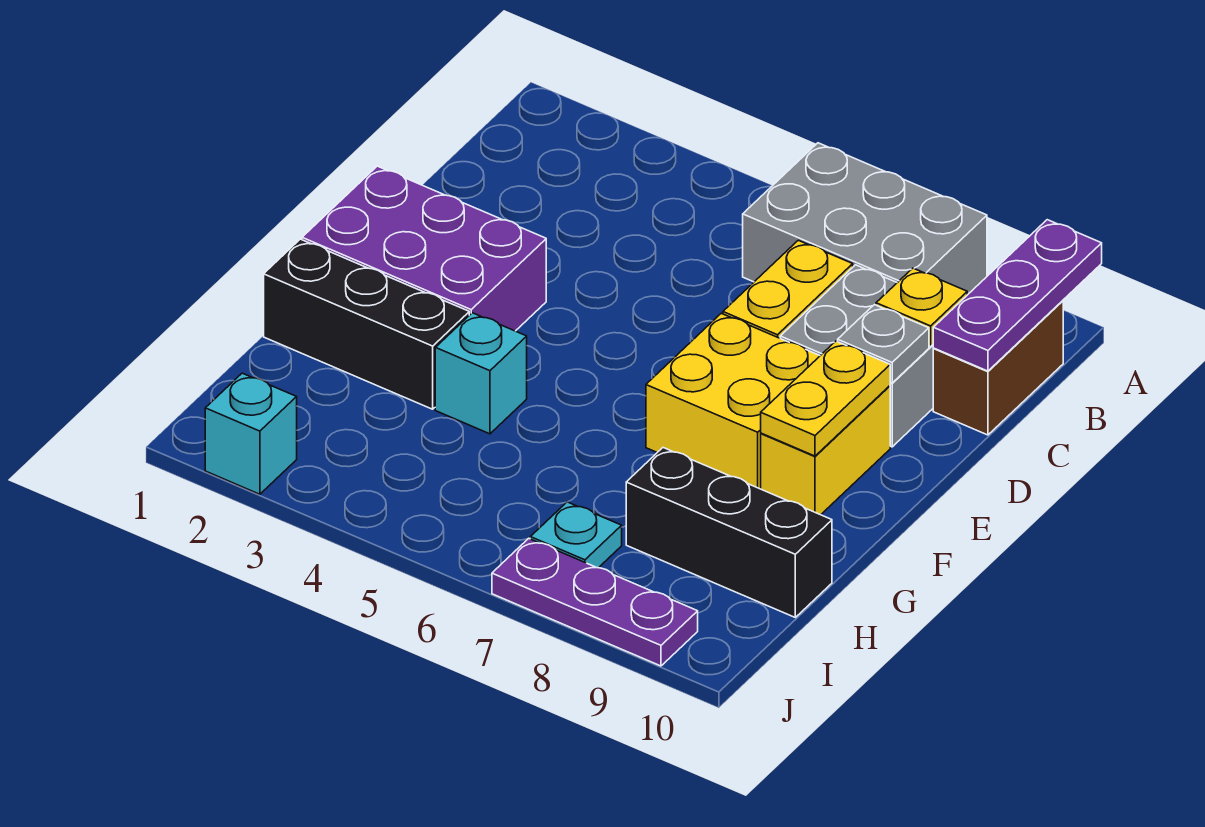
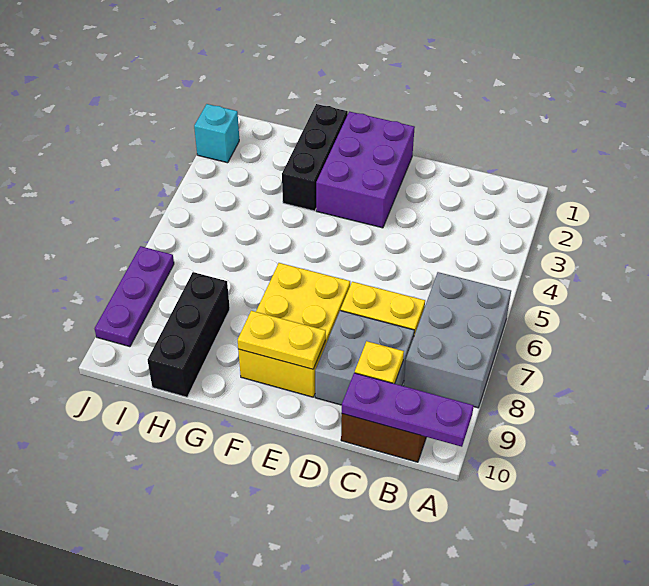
grey 1x1 plate [838,305,929,383] -> none
cyan 1x1 brick [435,313,527,434] -> none
cyan 1x1 plate [530,502,622,568] -> none

